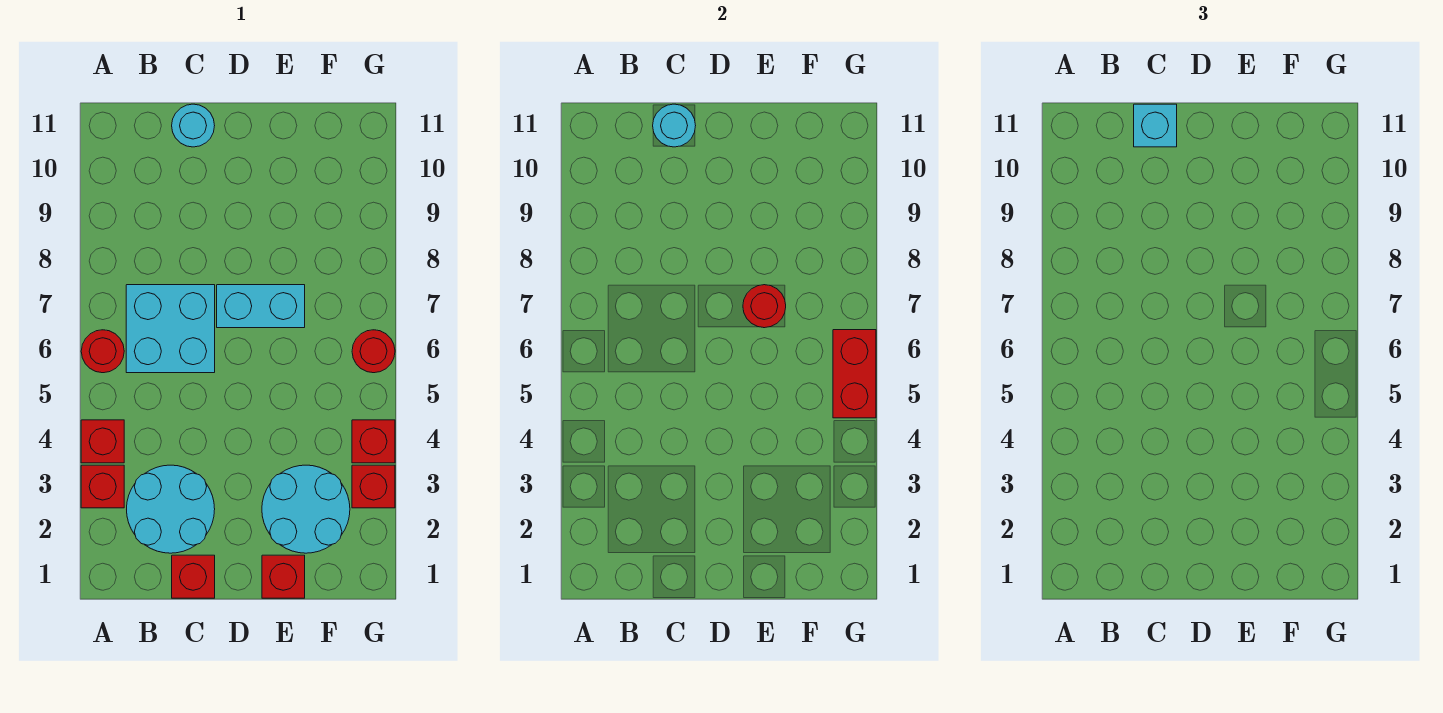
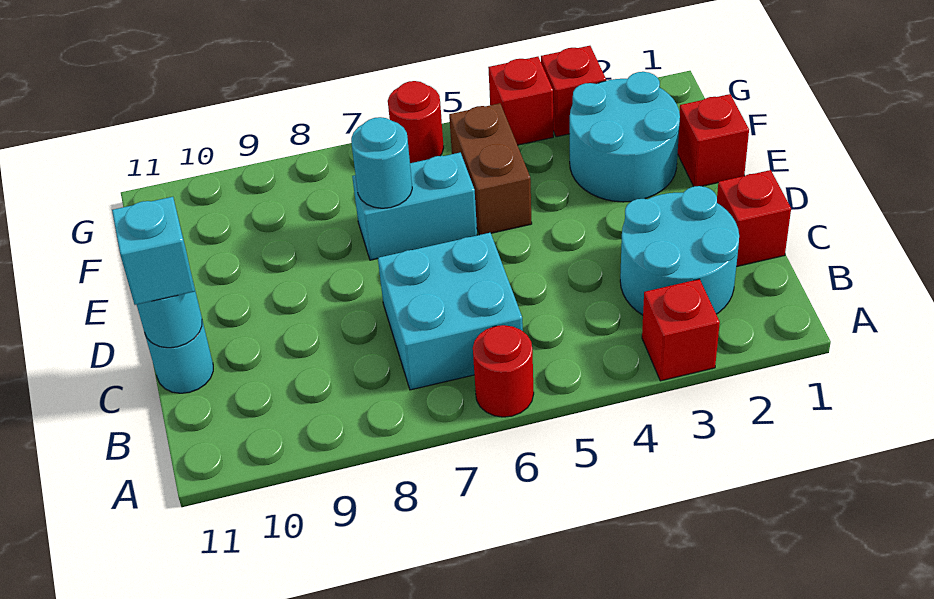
red 1x1 brick [81,420,124,463] -> none
cyan 1x2 brick [217,285,305,328] -> cyan 1x2 brick turned to [352,153,477,260]
none -> brown 1x2 brick [449,103,532,235]
red 1x1 round brick [743,285,786,328] -> cyan 1x1 round brick [351,117,412,208]
red 1x2 brick [833,330,876,418] -> none

